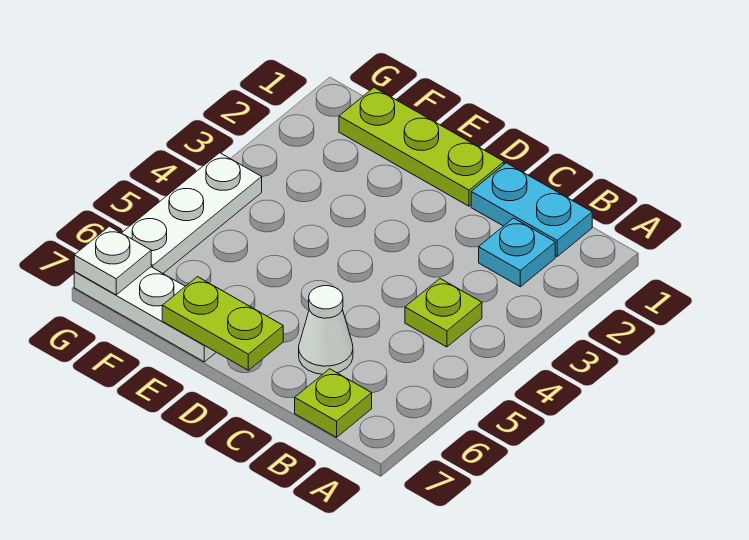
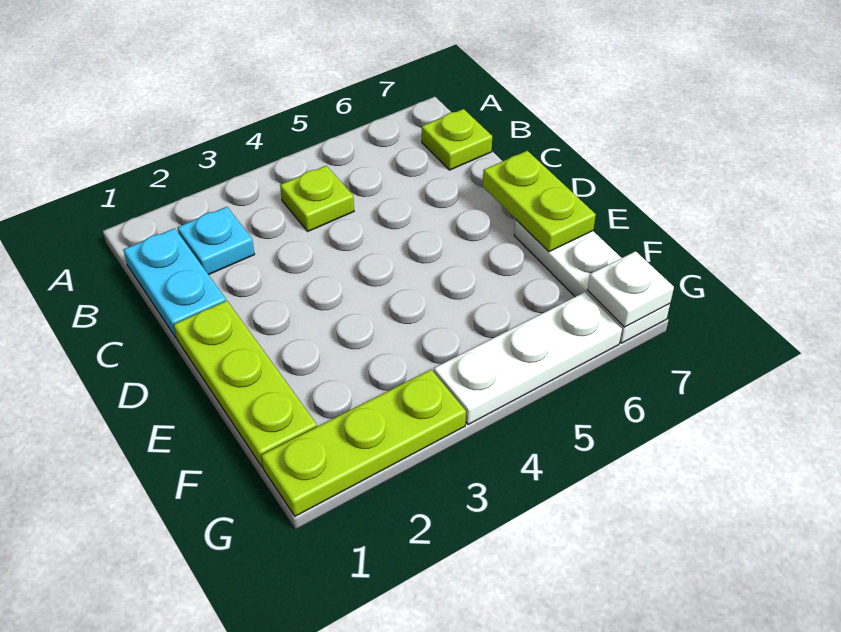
white 1x1 cone [299,286,353,374] -> none
none -> lime 1x3 plate [261,370,466,516]

